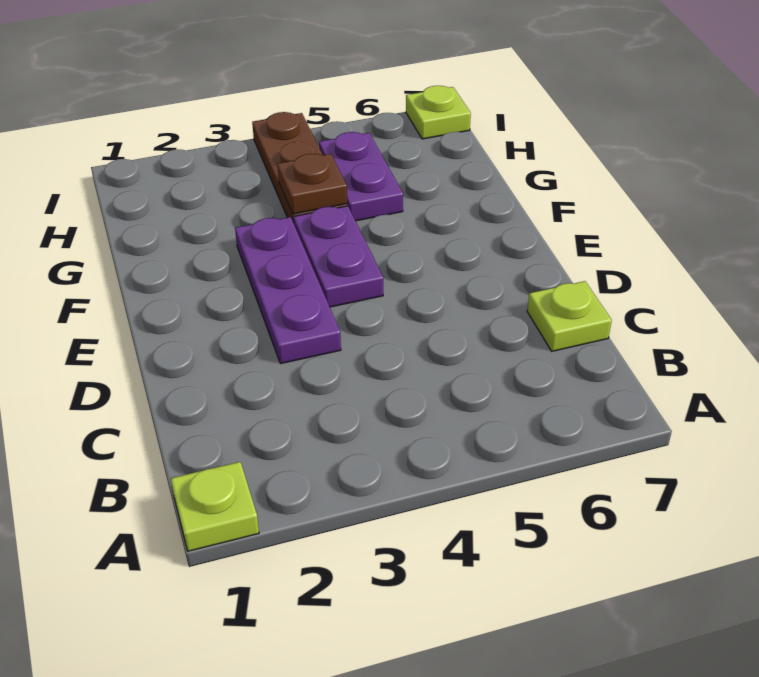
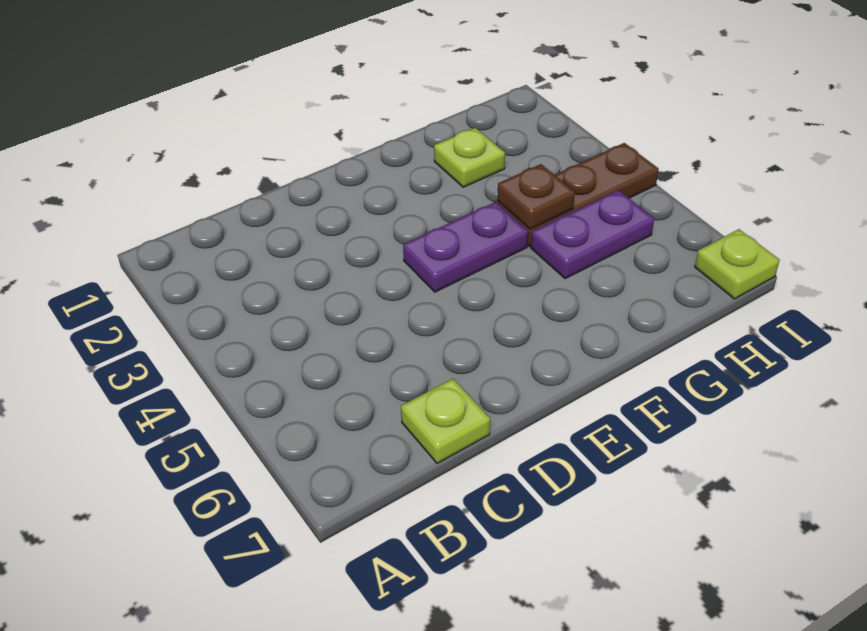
lime 1x1 plate [171,462,259,551] -> lime 1x1 plate moved to [434,128,505,187]
purple 1x3 plate [235,217,341,364] -> none

